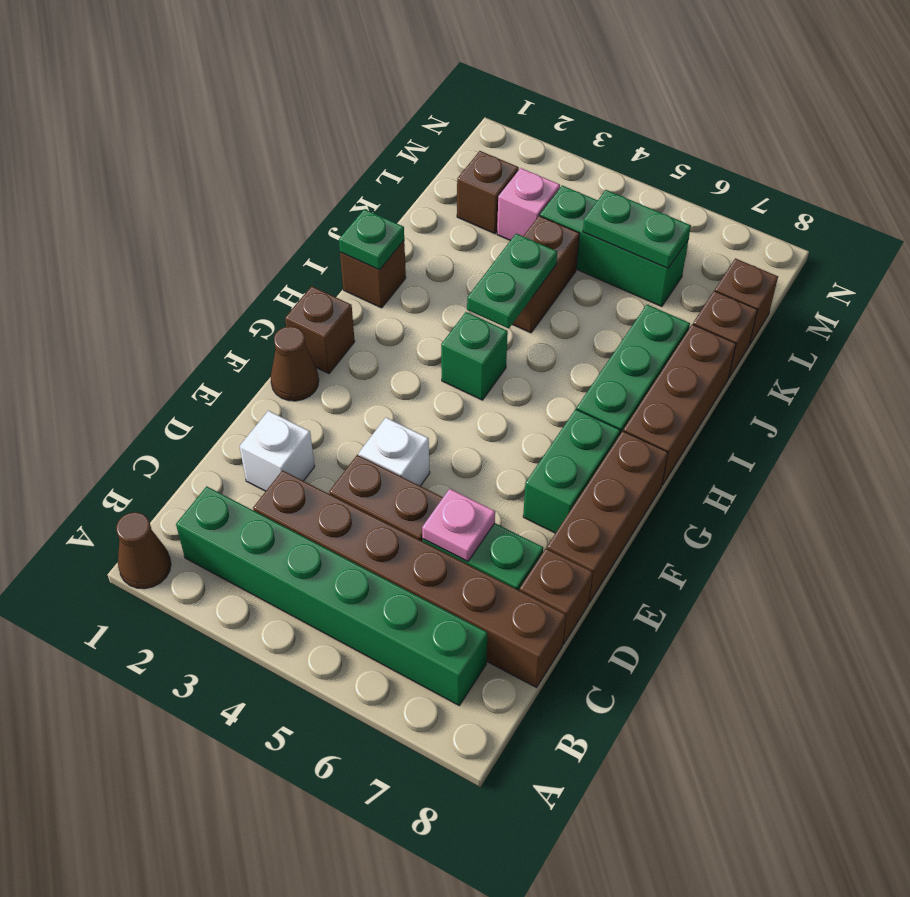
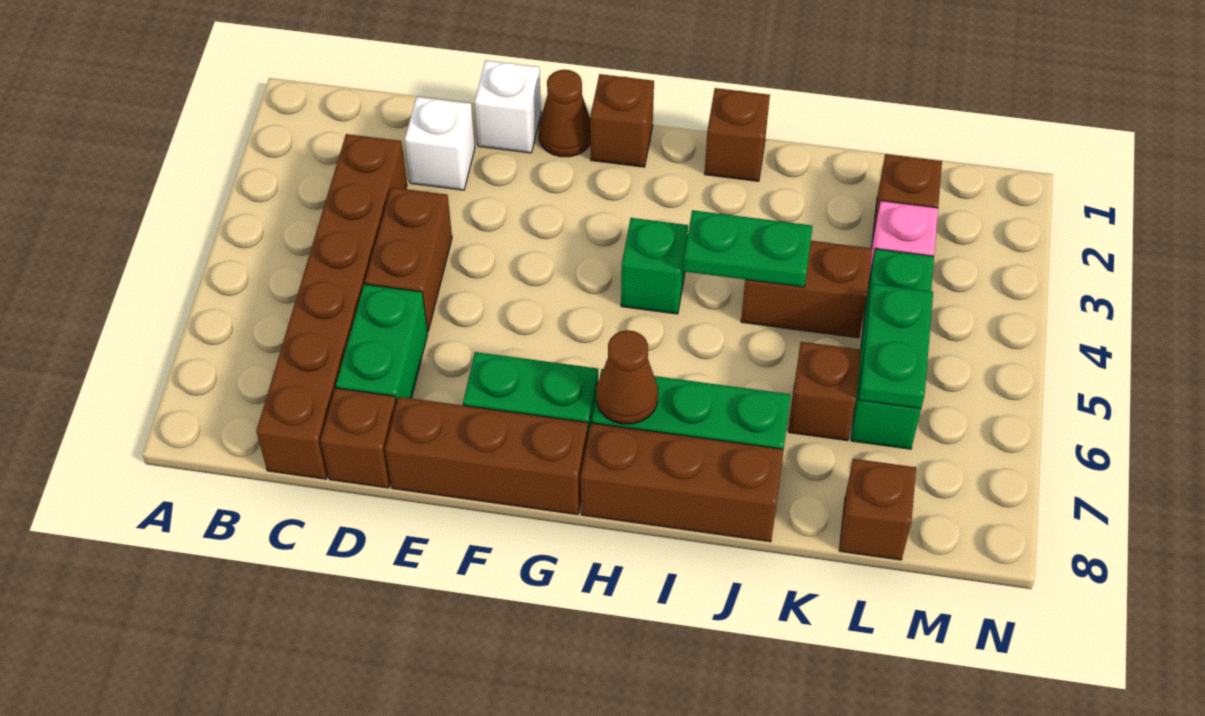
brown 1x1 cone [116,513,171,589] -> brown 1x1 cone moved to [596,330,658,424]
green 1x6 brick [176,486,488,705] -> none
pink 1x1 plate [422,489,495,562] -> none
white 1x1 brick [359,418,430,486] -> white 1x1 brick moved to [475,60,541,153]
green 1x1 plate [339,209,404,270] -> none
brown 1x1 brick [693,291,757,378] -> brown 1x1 brick moved to [788,342,861,441]

